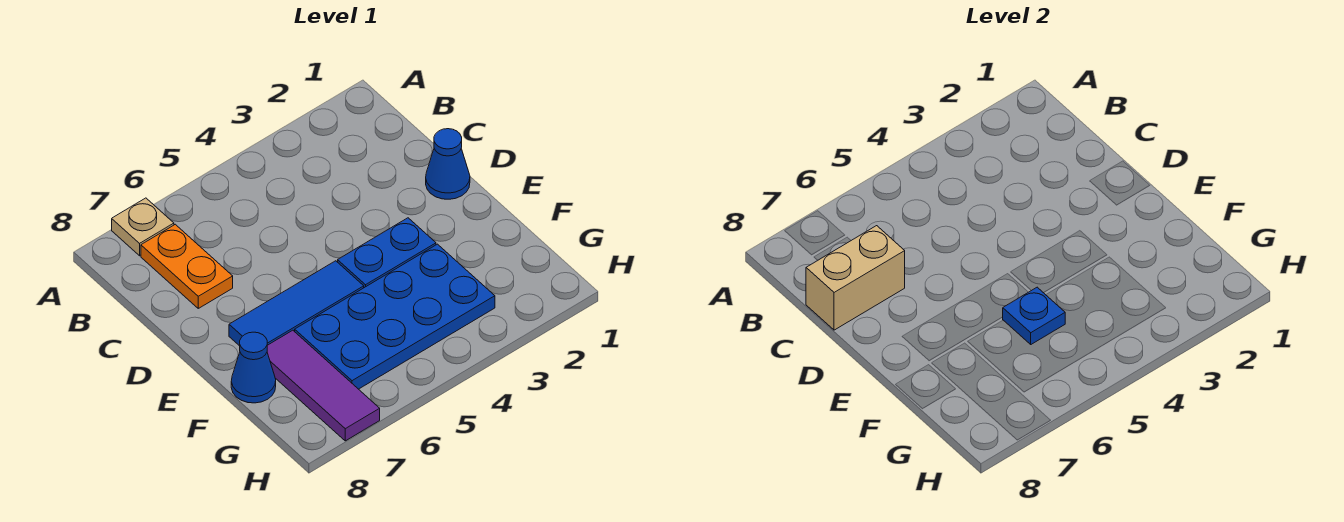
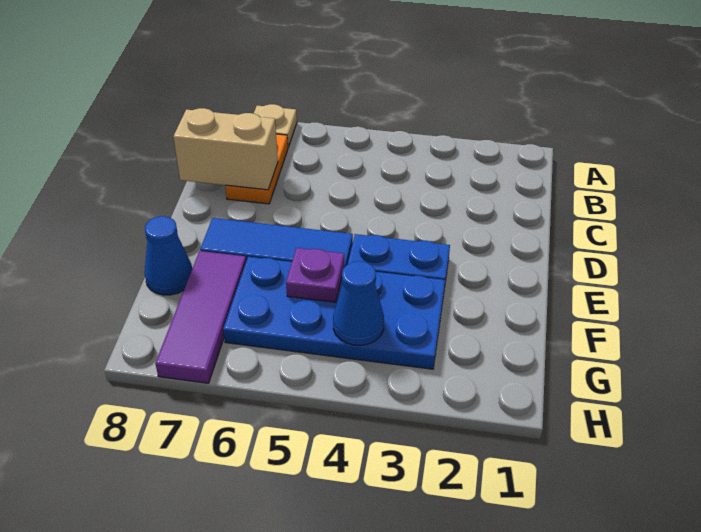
blue 1x1 cone [426,129,470,199] -> blue 1x1 cone moved to [333,261,384,345]
blue 1x1 plate [1003,287,1065,344] -> purple 1x1 plate [286,248,344,302]

